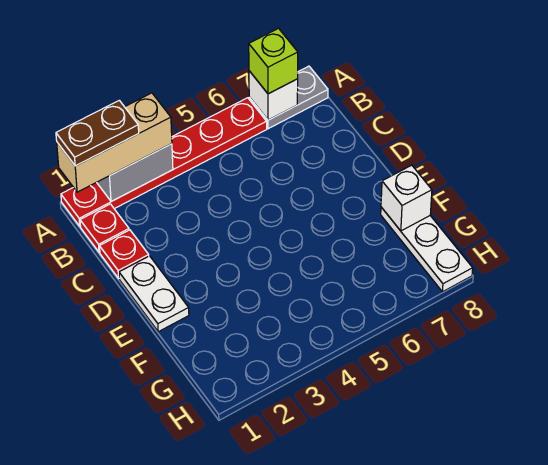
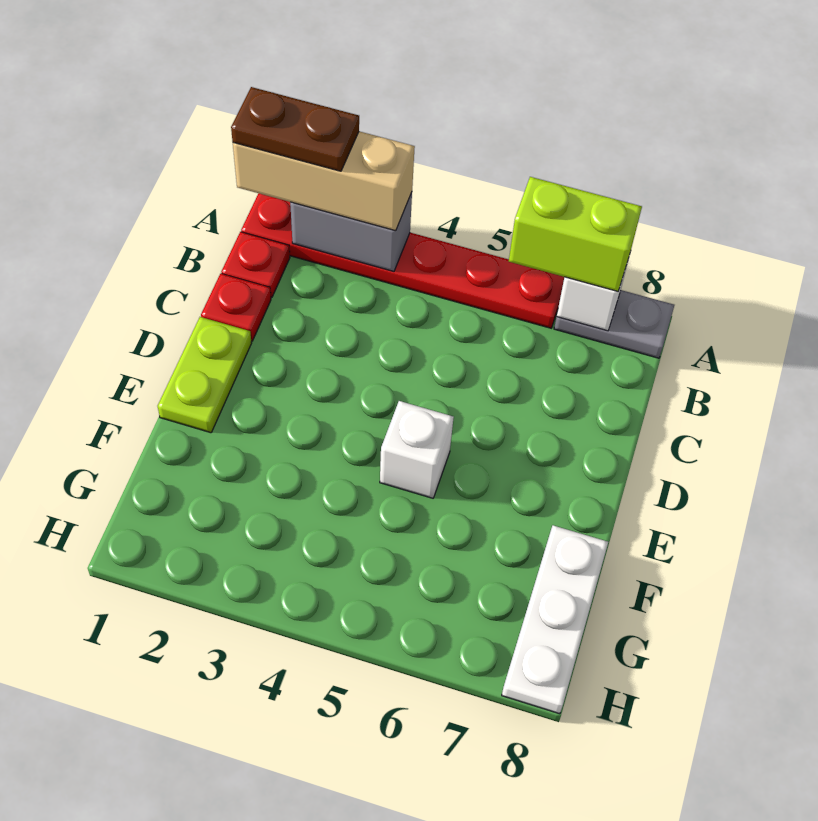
lime 1x1 brick [249,28,298,94] -> lime 1x2 brick [509,177,642,291]
white 1x2 plate [119,256,189,332] -> lime 1x2 plate [158,317,252,433]
white 1x1 brick [381,165,432,231] -> white 1x1 brick moved to [380,401,454,498]

